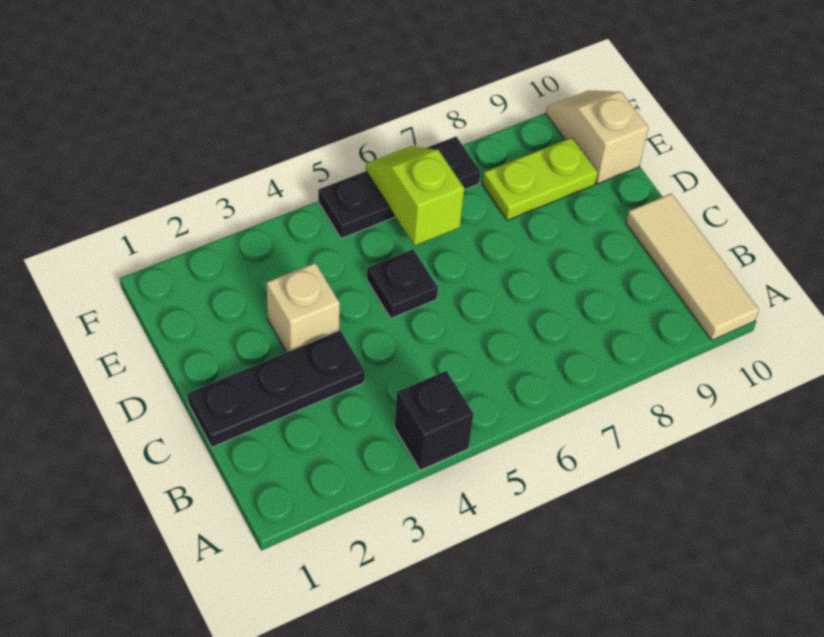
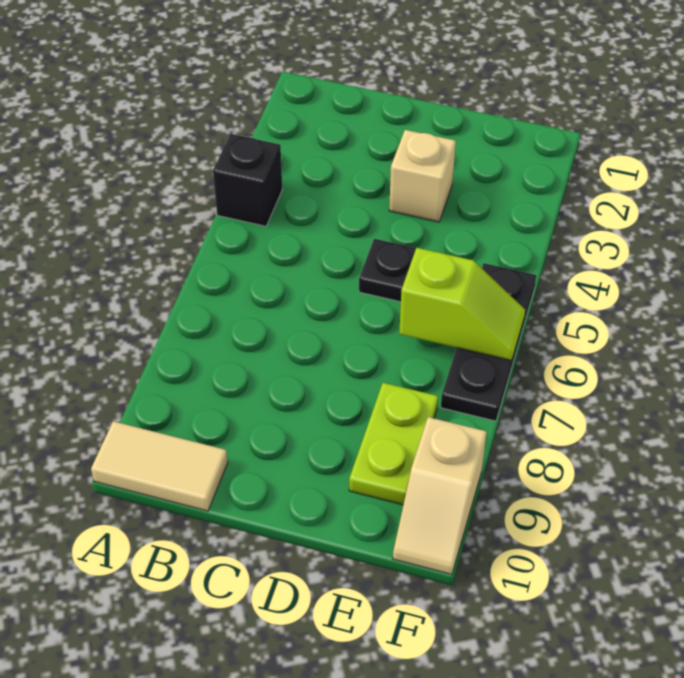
tan 1x3 tile [626,194,759,340] -> tan 1x2 tile [91,421,228,511]
black 1x3 plate [188,331,365,447] -> none
tan 1x2 slope [546,90,648,184] -> tan 1x2 slope turned to [393,417,487,574]

